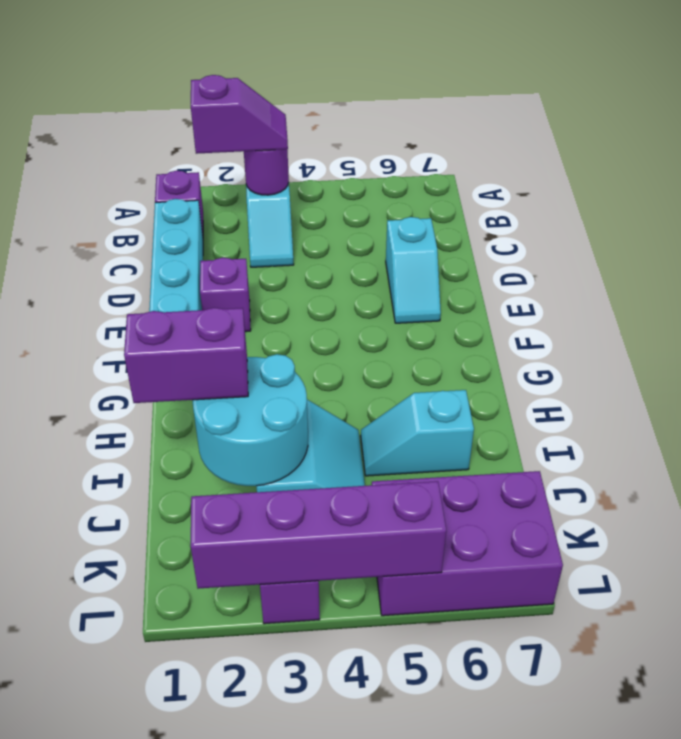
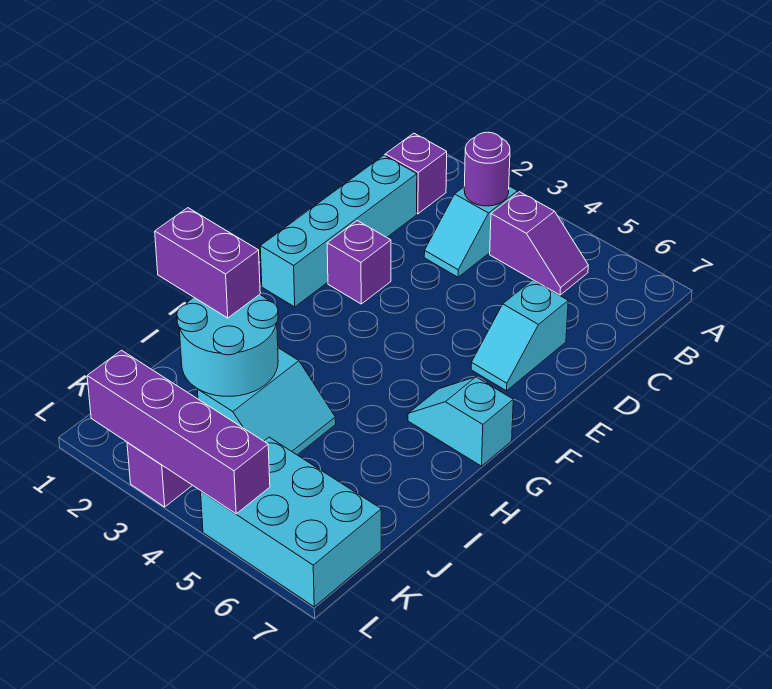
purple 1x2 slope [191,75,288,154] -> purple 1x2 slope moved to [490,192,588,295]
cyan 1x2 slope [361,390,474,476] -> cyan 1x2 slope moved to [408,377,513,466]
purple 2x3 brick [372,471,563,616] -> cyan 2x3 brick [201,437,381,607]

